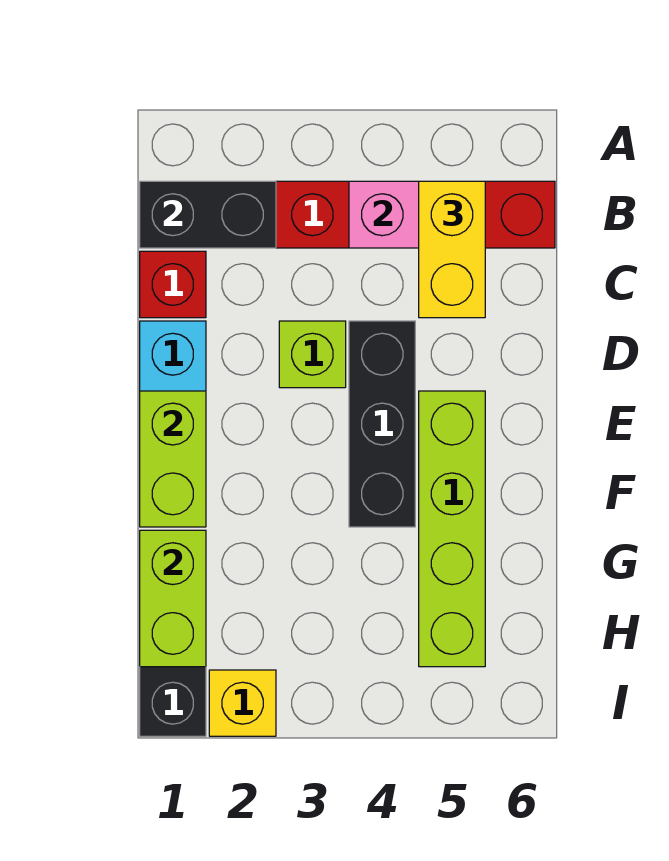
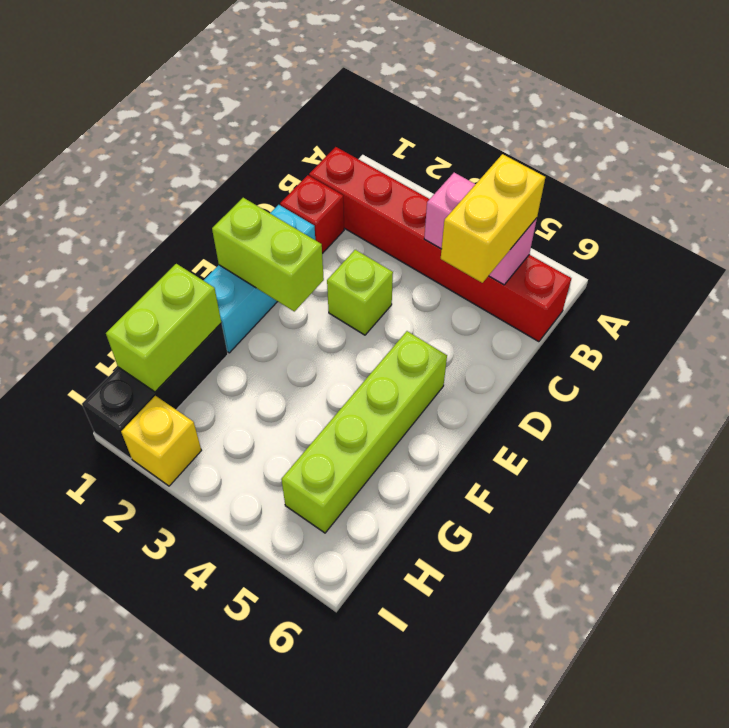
black 1x2 brick [140,181,276,248] -> none
black 1x3 brick [349,321,415,527] -> none
lime 1x2 brick [140,391,206,527] -> lime 1x2 brick turned to [212,198,324,311]

